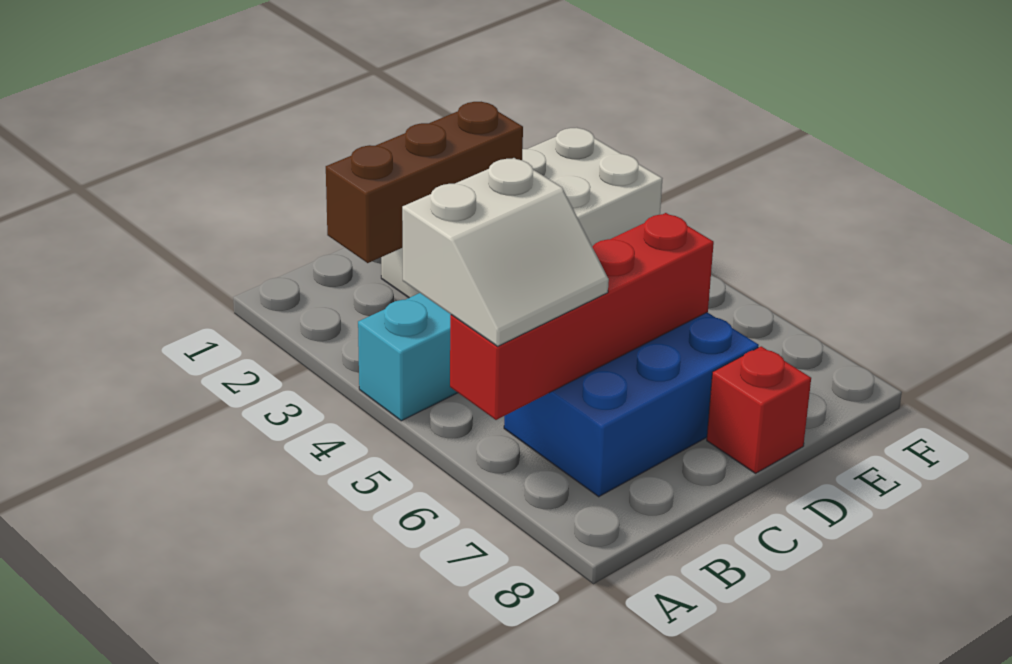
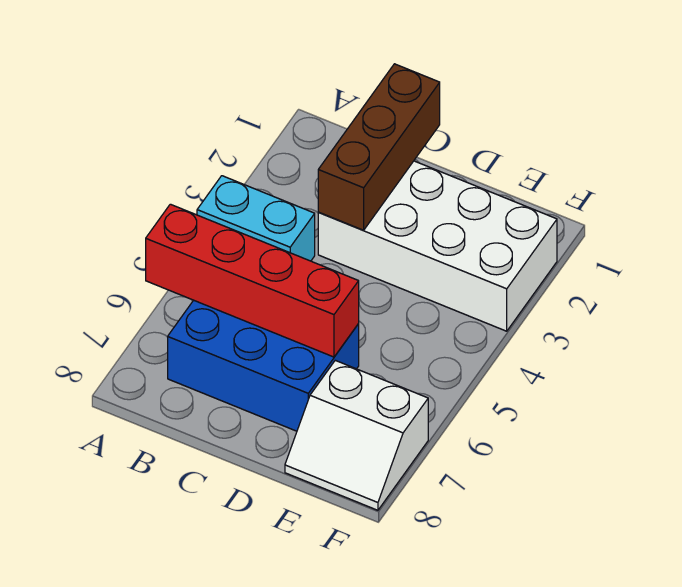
white 2x2 slope [402,158,609,346] -> white 2x2 slope moved to [285,360,428,510]
brown 1x3 brick [326,102,523,263] -> brown 1x3 brick turned to [318,64,440,230]
red 1x1 brick [707,346,811,473] -> none

